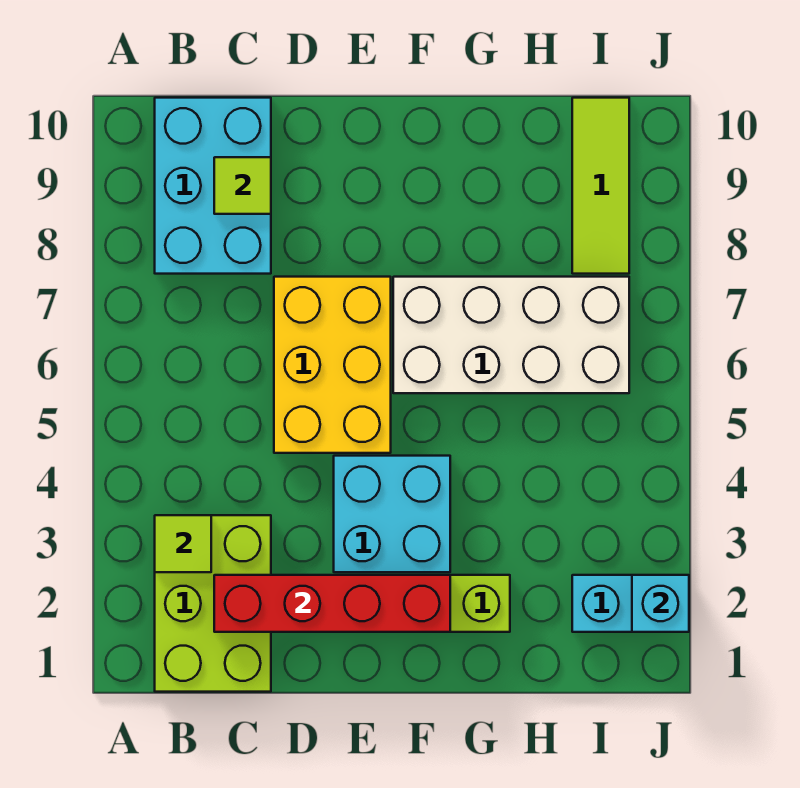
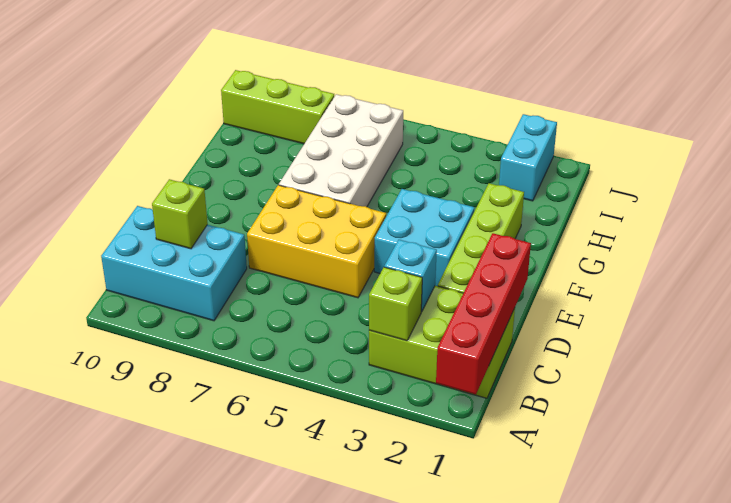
lime 1x1 tile [155,515,211,572] -> lime 1x1 brick [369,267,422,341]
red 1x4 brick [214,575,450,632] -> red 1x4 brick moved to [436,233,531,395]
lime 1x1 tile [214,157,271,214] -> lime 1x1 brick [152,179,208,249]
lime 1x3 tile [572,98,629,274] -> lime 1x3 brick [221,70,334,144]
cyan 1x1 brick [632,575,689,632] -> cyan 1x1 brick moved to [384,240,437,312]

